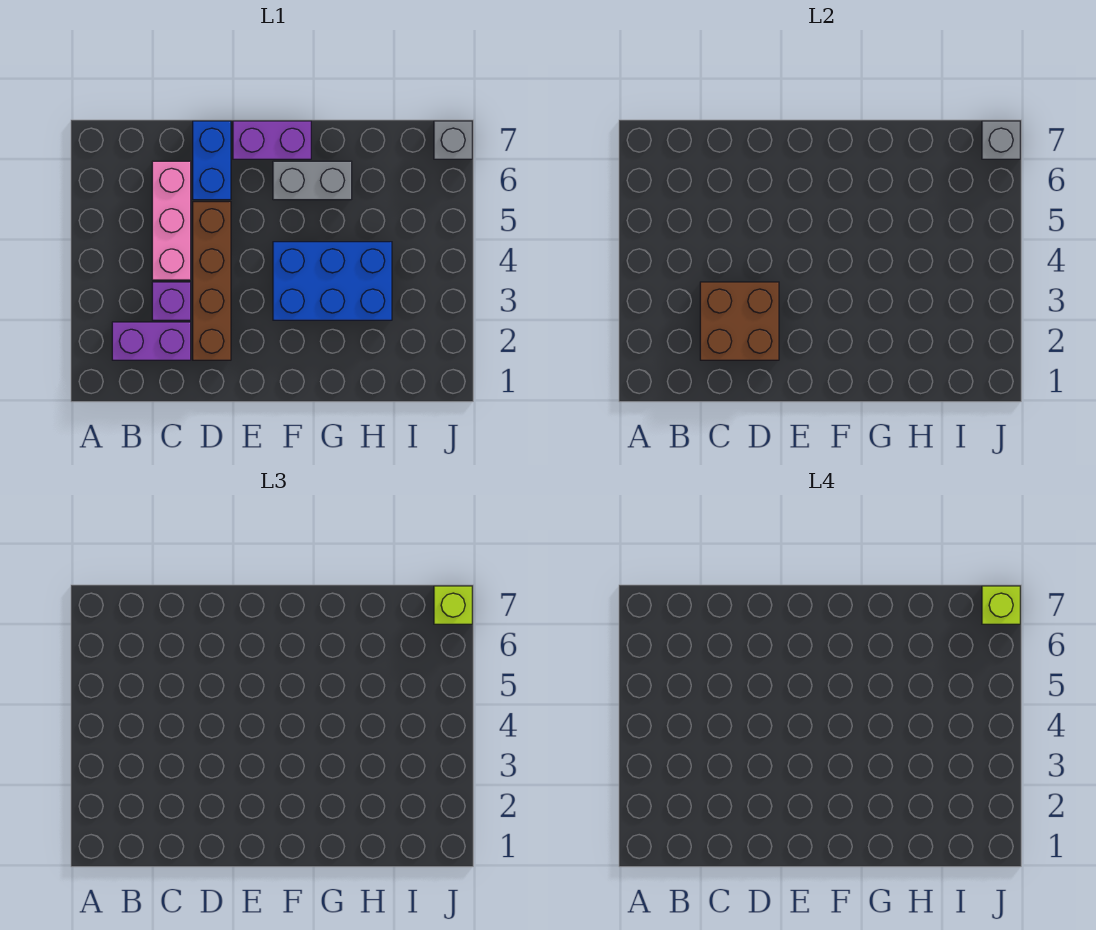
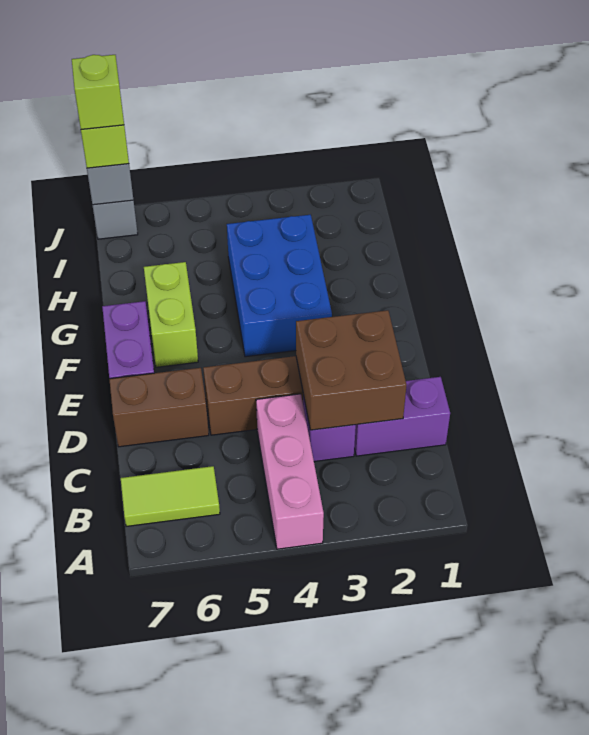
purple 1x2 brick [112,322,191,360] -> purple 1x2 brick turned to [354,377,450,456]
none -> lime 1x2 tile [121,466,220,526]
pink 1x3 brick [152,161,191,280] -> pink 1x3 brick turned to [256,394,324,549]
blue 1x2 brick [193,121,231,200] -> brown 1x2 brick [109,368,209,447]
grey 1x2 brick [273,161,352,200] -> lime 1x2 brick [144,262,198,367]

